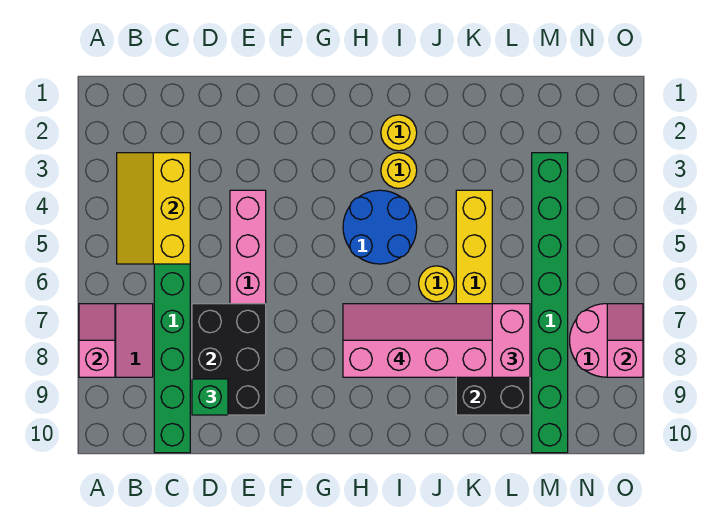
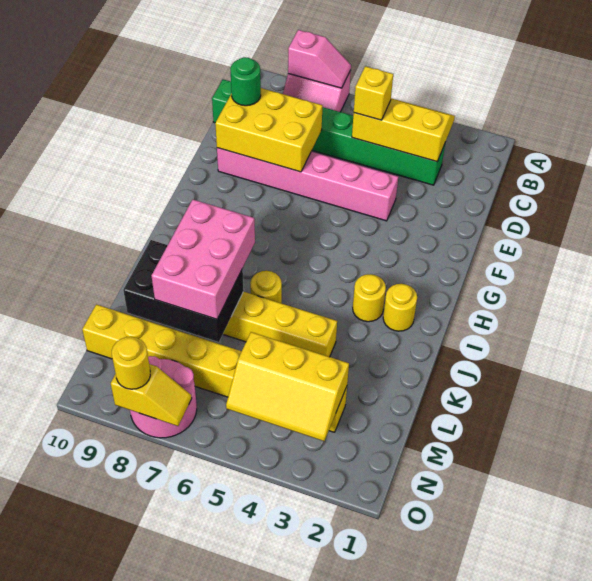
none -> yellow 1x1 brick [354,66,393,120]
black 2x3 brick [192,304,266,415] -> yellow 2x3 brick [215,88,323,172]
green 1x1 brick [192,379,228,415] -> green 1x1 round brick [230,57,261,106]
blue 2x2 round brick [343,190,417,264] -> none
pink 2x4 slope [343,304,492,377] -> none
green 1x8 brick [532,153,568,453] -> yellow 1x8 brick [82,304,347,432]
none -> yellow 2x3 slope [226,332,349,441]
pink 1x2 slope [607,304,643,377] -> yellow 1x2 slope [111,364,192,426]
none -> yellow 1x1 round brick [112,337,150,389]

